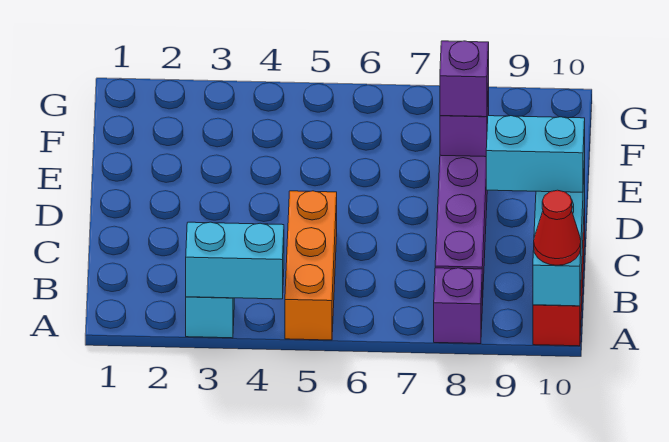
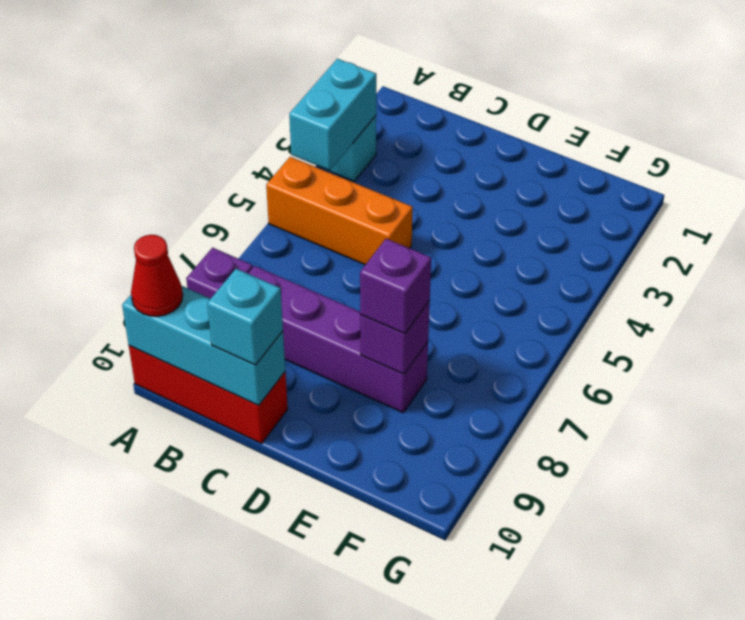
cyan 1x2 brick [486,116,585,192] -> cyan 1x1 brick [207,269,283,365]

